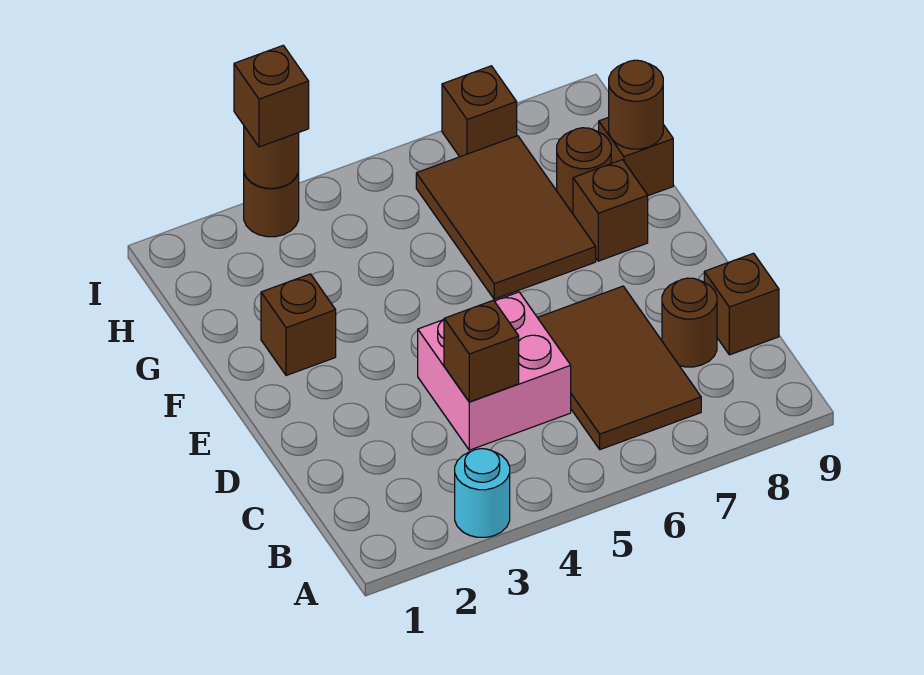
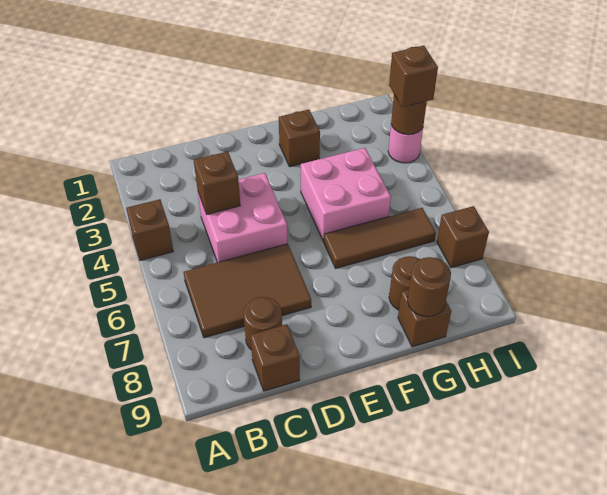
cyan 1x1 round brick [455,449,510,537] -> none
none -> pink 2x2 brick [300,148,391,241]
brown 2x3 tile [416,136,596,299] -> brown 1x3 tile [324,208,436,268]
brown 1x1 brick [573,160,648,261] -> brown 1x1 brick moved to [126,199,173,260]
brown 1x1 round brick [244,173,299,237] -> pink 1x1 round brick [388,125,423,163]

